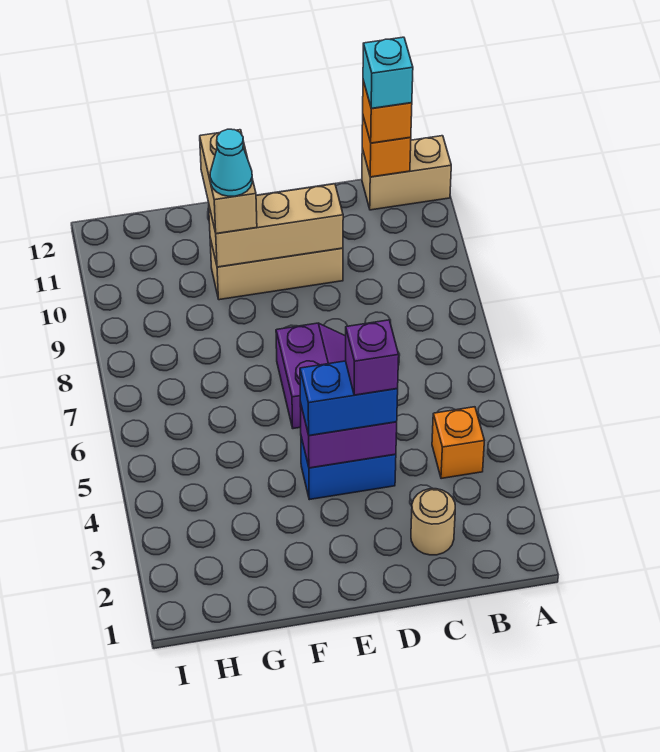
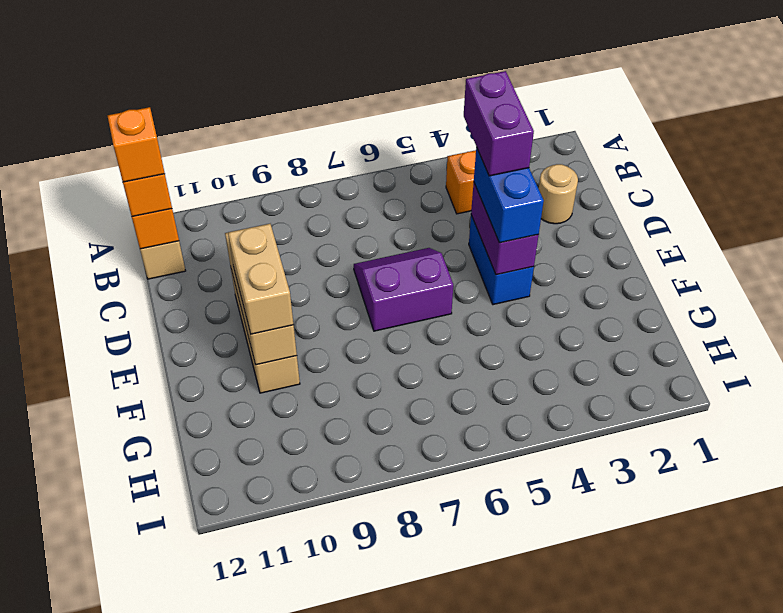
cyan 1x1 brick [363,37,413,109] -> orange 1x1 brick [107,107,165,182]
purple 1x1 brick [346,320,399,395] -> purple 1x2 brick [464,71,534,176]
tan 1x2 brick [200,130,257,234] -> tan 1x2 brick turned to [228,224,293,334]
cyan 1x1 cone [210,129,252,196] -> none

